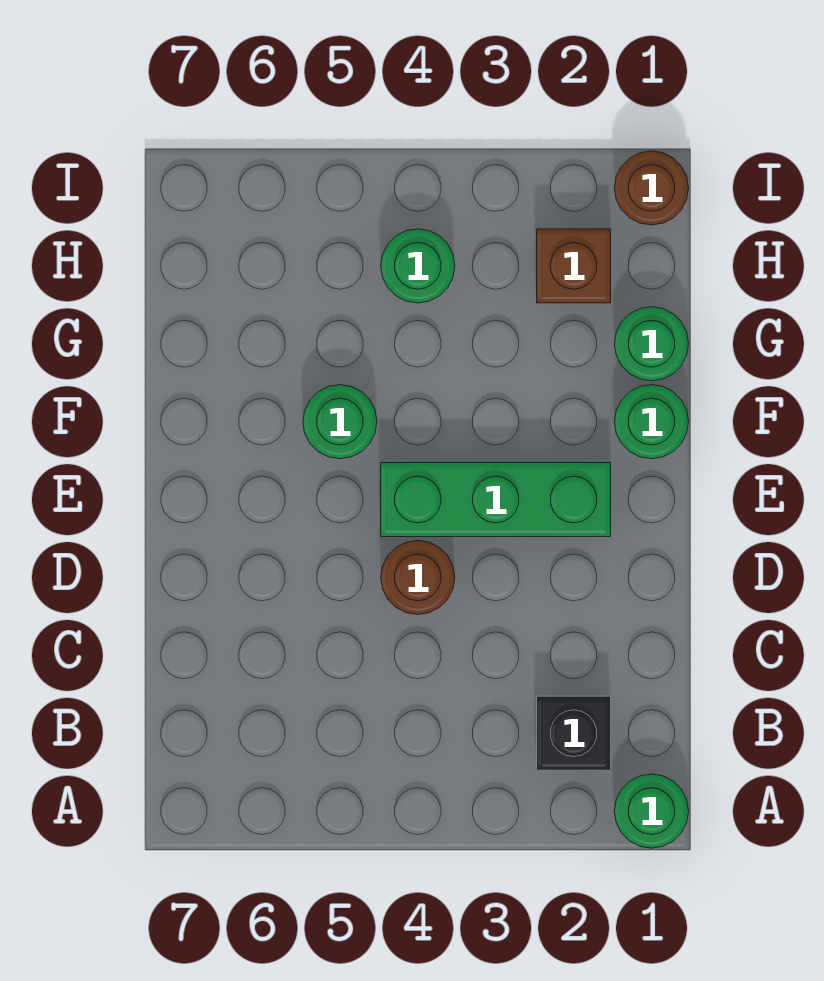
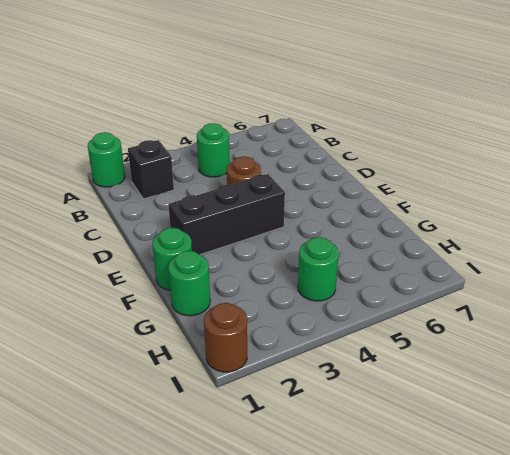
green 1x3 brick [381,463,611,537] -> black 1x3 brick [168,174,285,255]
green 1x1 round brick [303,385,377,459] -> green 1x1 round brick moved to [197,123,230,177]
brown 1x1 brick [537,229,611,303] -> none

